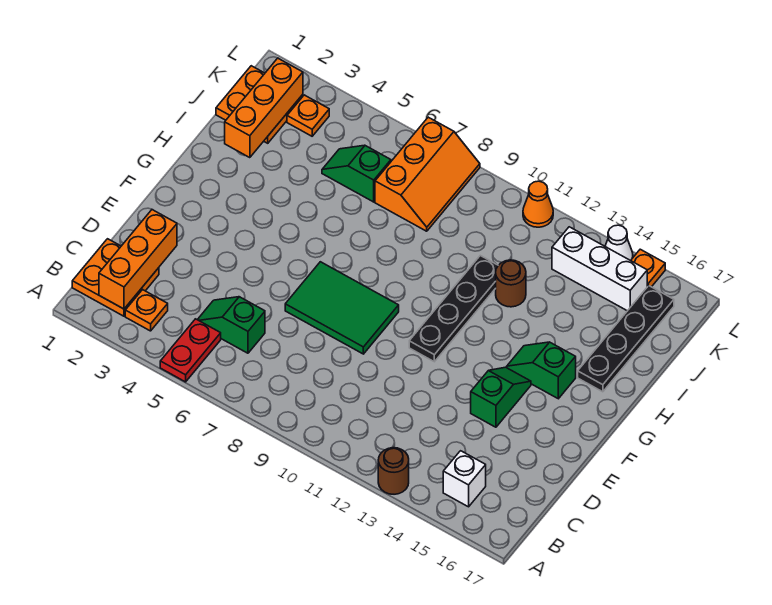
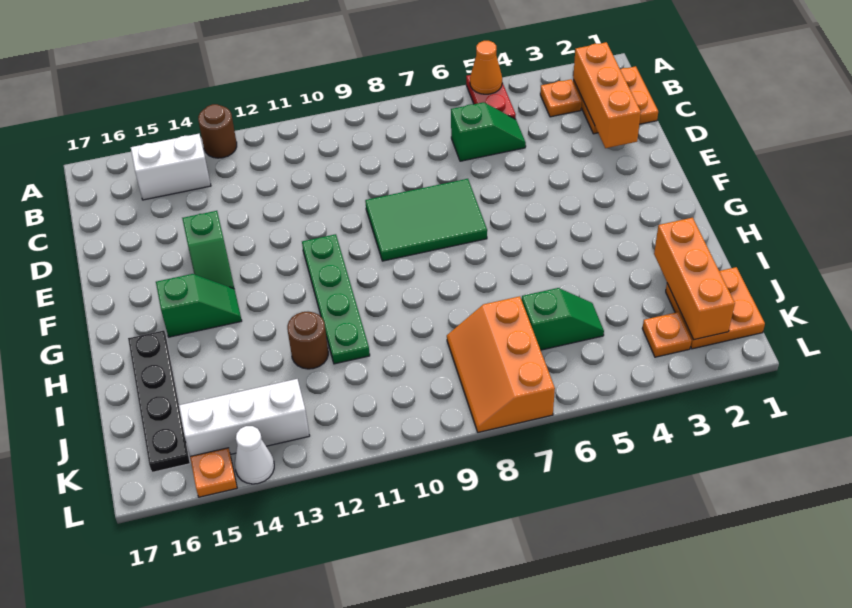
white 1x1 brick [443,451,486,507] -> white 1x2 brick [131,134,211,200]
black 1x4 plate [409,256,498,362] -> green 1x4 plate [302,234,370,364]
orange 1x1 cone [523,181,553,227] -> orange 1x1 cone moved to [470,41,502,94]

